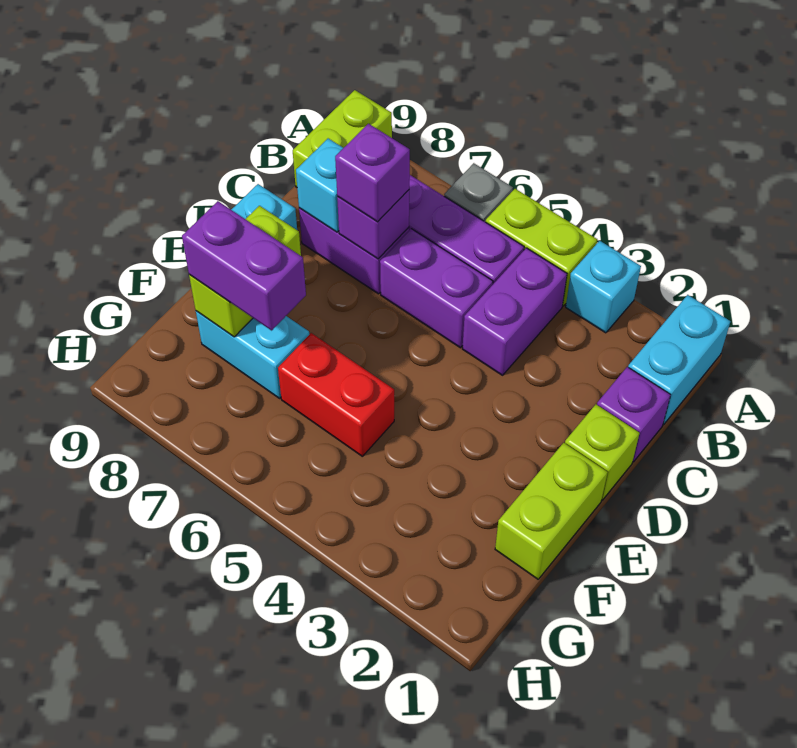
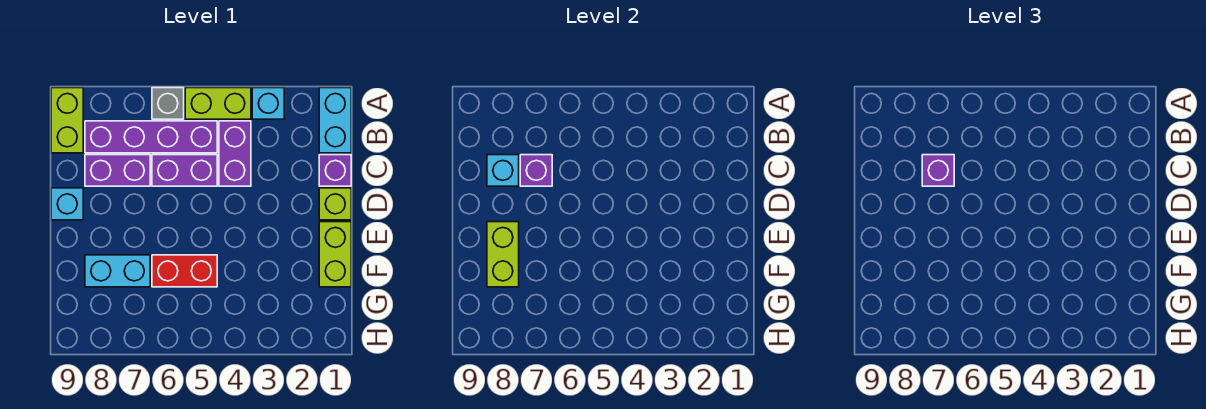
purple 1x2 brick [182,201,306,330] -> none

